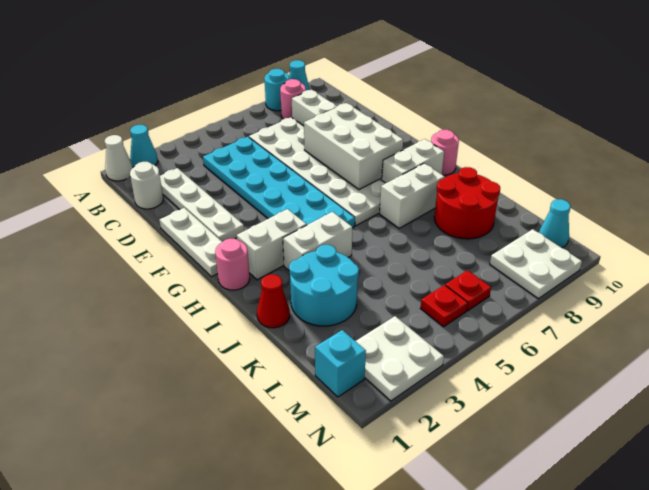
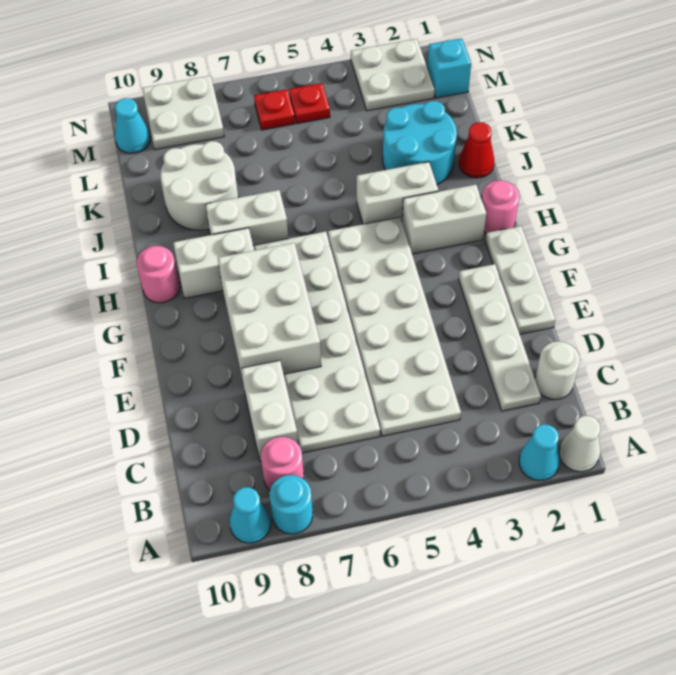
cyan 2x6 plate [203,137,355,228] -> white 2x6 plate [328,217,461,436]
red 2x2 round brick [434,167,500,239] -> white 2x2 round brick [160,141,238,230]

